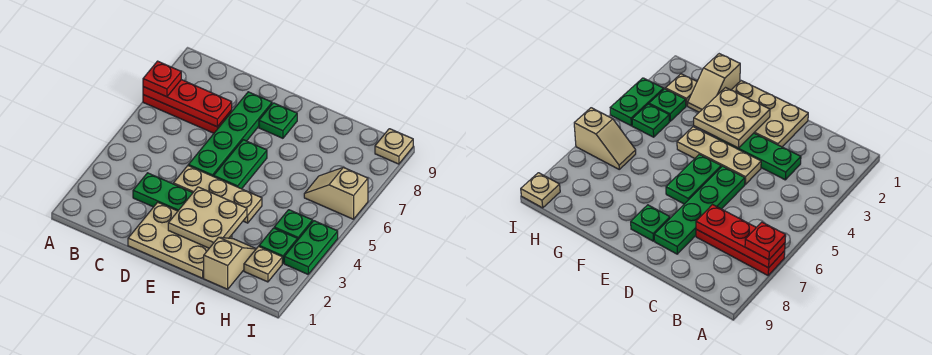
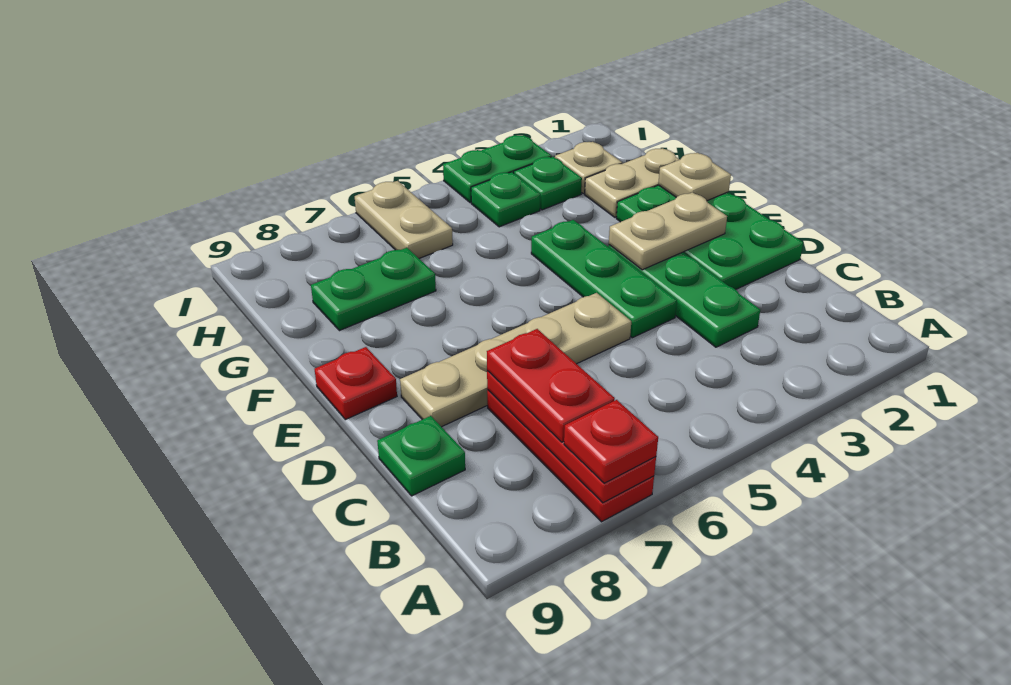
none -> red 1x2 plate [487,329,615,442]
tan 2x3 plate [128,202,232,278] -> green 2x3 plate [616,185,803,290]
tan 1x3 plate [173,166,262,223] -> green 1x3 plate [531,220,677,338]
green 1x4 plate [188,92,272,177] -> tan 1x4 plate [400,293,631,427]
tan 2x2 plate [168,187,247,248] -> tan 1x2 plate [609,192,727,270]
green 1x2 plate [214,140,267,189] -> green 1x2 plate moved to [311,248,436,331]
green 1x1 plate [259,103,297,138] -> green 1x1 plate moved to [377,416,465,496]
none -> red 1x1 plate [315,347,397,420]
tan 1x2 slope [204,237,256,289] -> tan 1x2 plate [585,148,680,217]
tan 1x2 slope [304,167,368,219] -> tan 1x2 plate [355,181,453,258]
tan 1x1 plate [375,129,413,164] -> tan 1x1 plate moved to [658,153,731,201]

